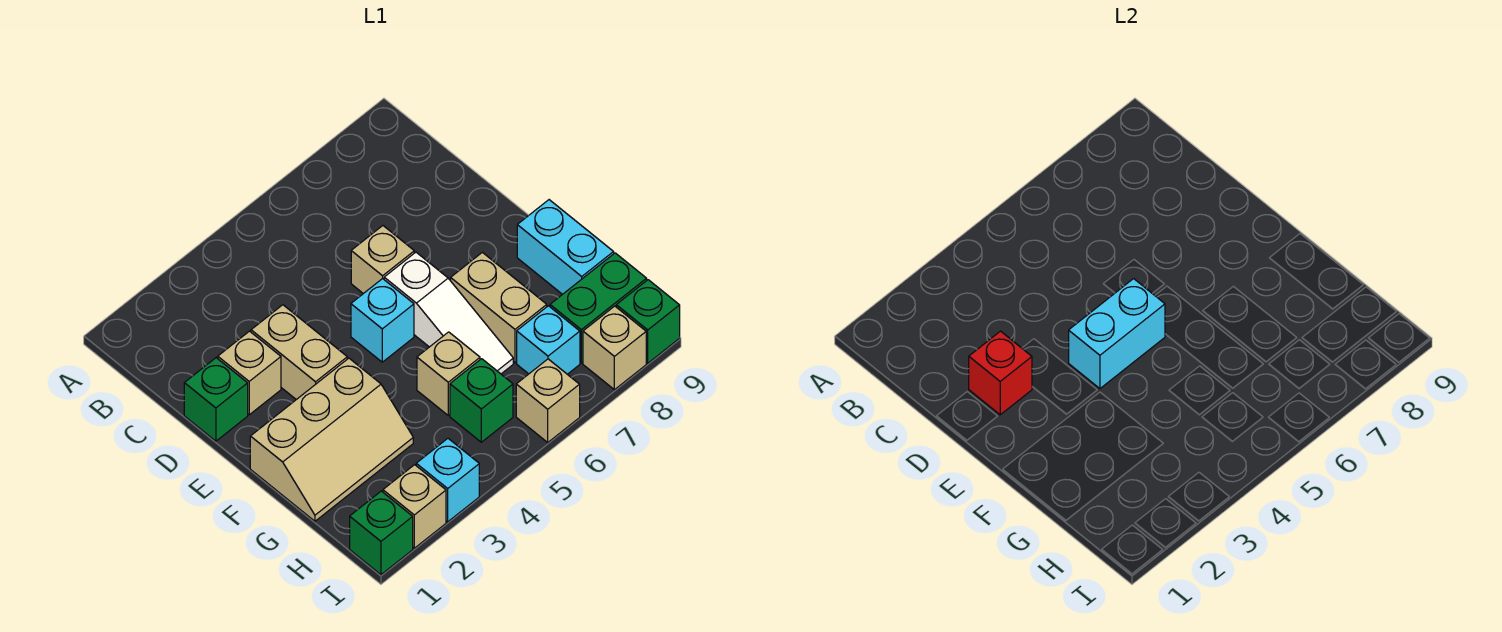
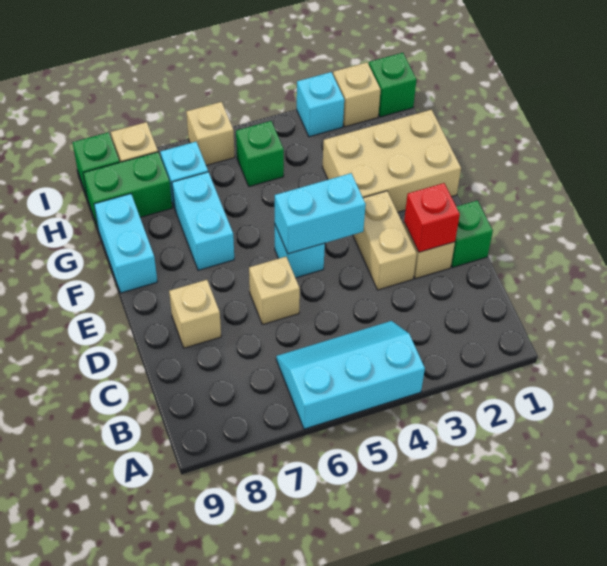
none -> cyan 2x3 slope [276,321,425,429]
white 1x3 slope [384,252,513,374] -> none
tan 2x3 slope [250,358,413,521] -> tan 2x3 brick [322,110,461,212]
tan 1x2 brick [451,252,547,363] -> cyan 1x2 brick [172,172,234,270]
tan 1x1 brick [417,332,480,415] -> tan 1x1 brick moved to [169,280,221,348]

